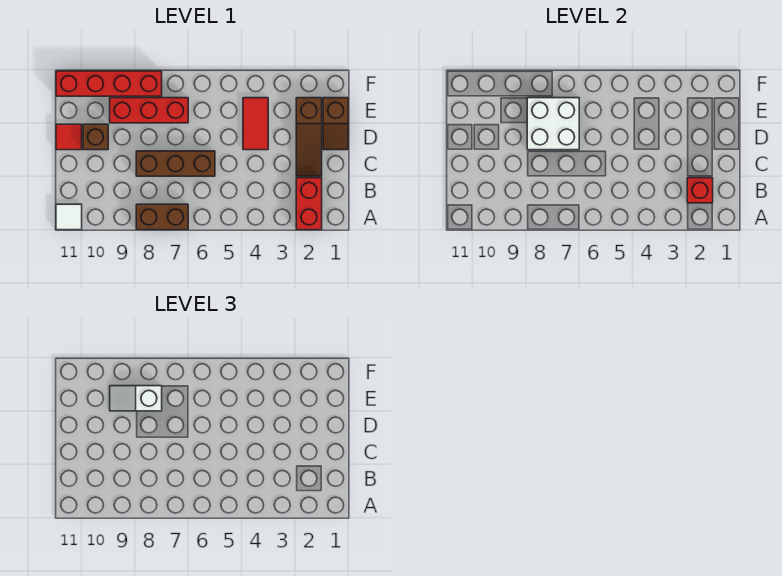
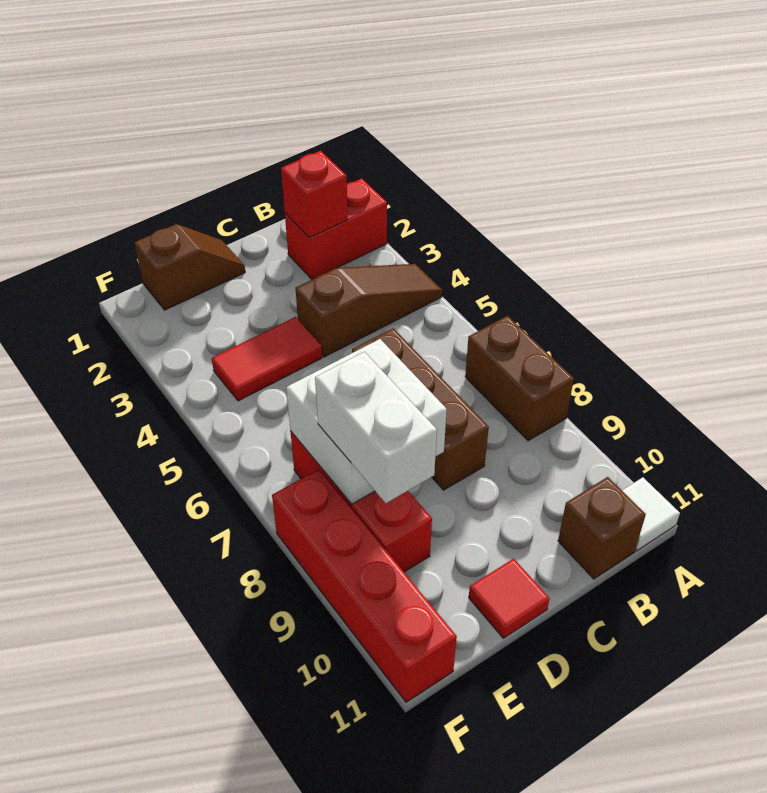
brown 1x3 slope [296,98,322,176] -> brown 1x3 slope moved to [295,264,442,357]
brown 1x1 brick [83,124,108,150] -> brown 1x1 brick moved to [558,477,646,579]
white 1x2 slope [110,386,162,411] -> white 1x2 brick [315,352,437,503]

